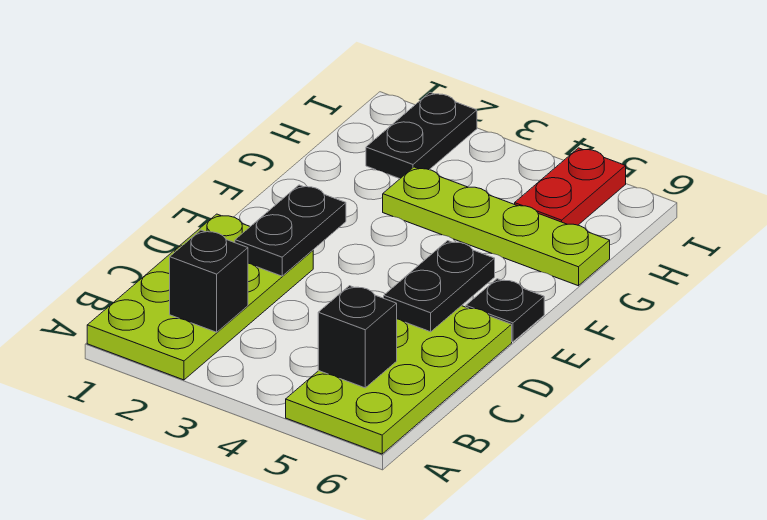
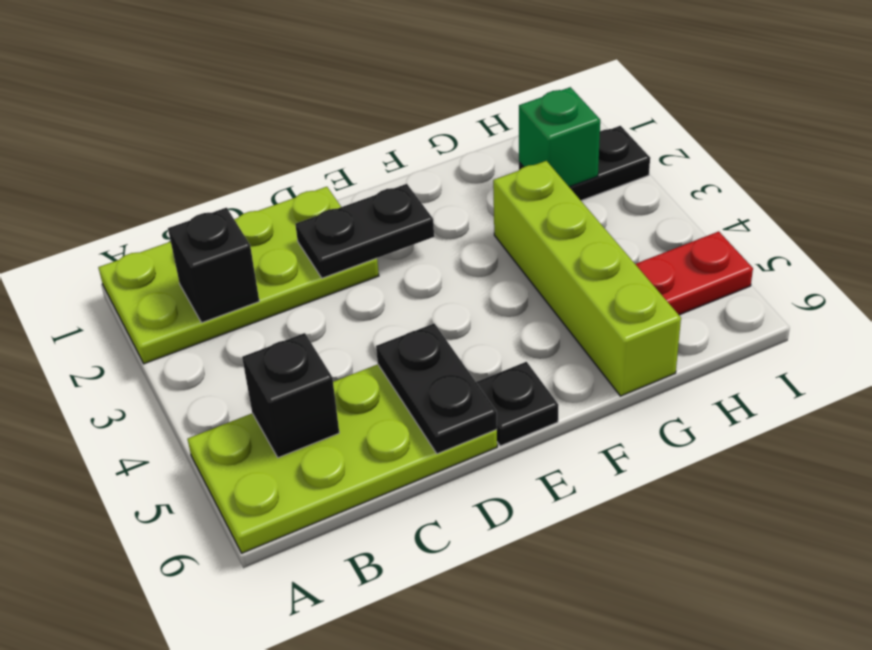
black 1x2 plate [384,241,495,332] -> black 1x2 plate turned to [376,324,497,454]
lime 1x4 plate [383,167,610,286] -> lime 1x4 brick [493,161,681,396]
none -> green 1x1 brick [519,87,600,187]

